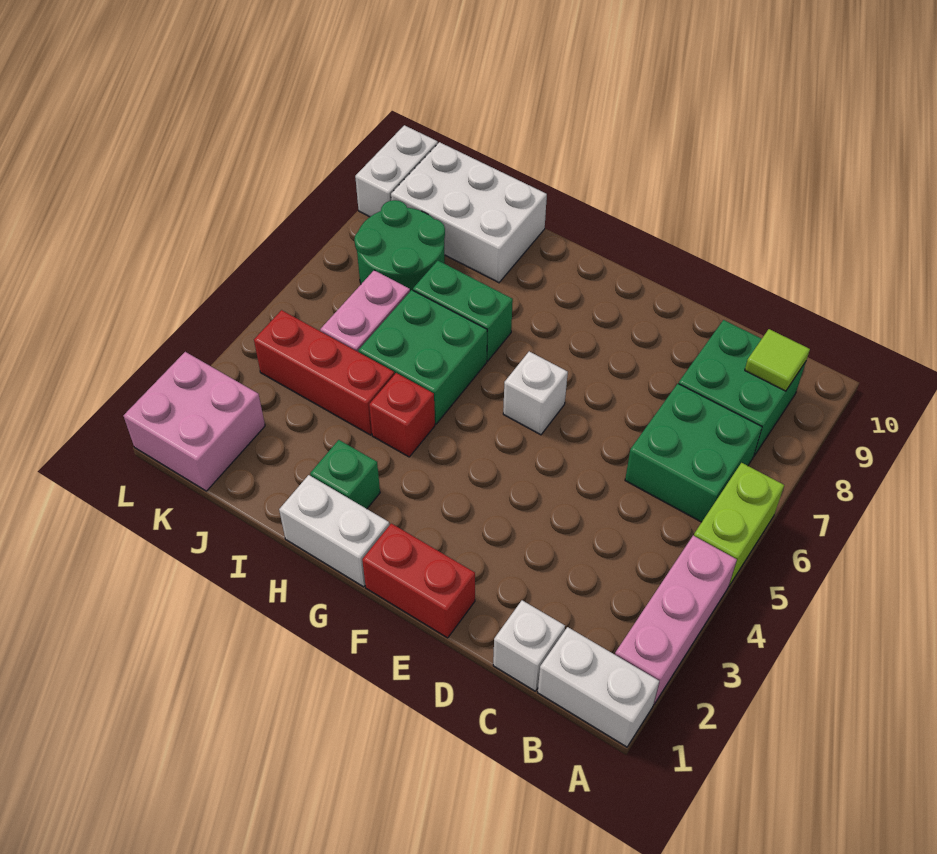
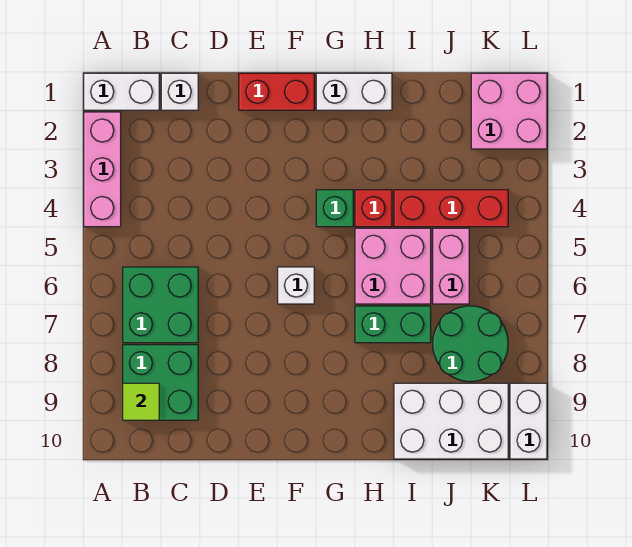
lime 1x2 brick [694,463,784,586] -> none
green 1x1 brick [310,440,380,509] -> green 1x1 brick moved to [316,190,353,227]
green 2x2 brick [358,290,487,424] -> pink 2x2 brick [355,228,431,304]

